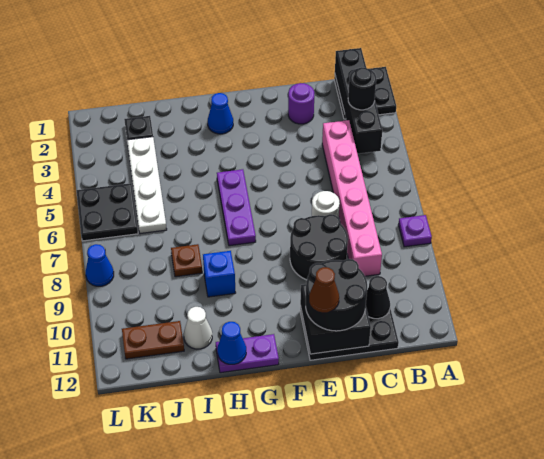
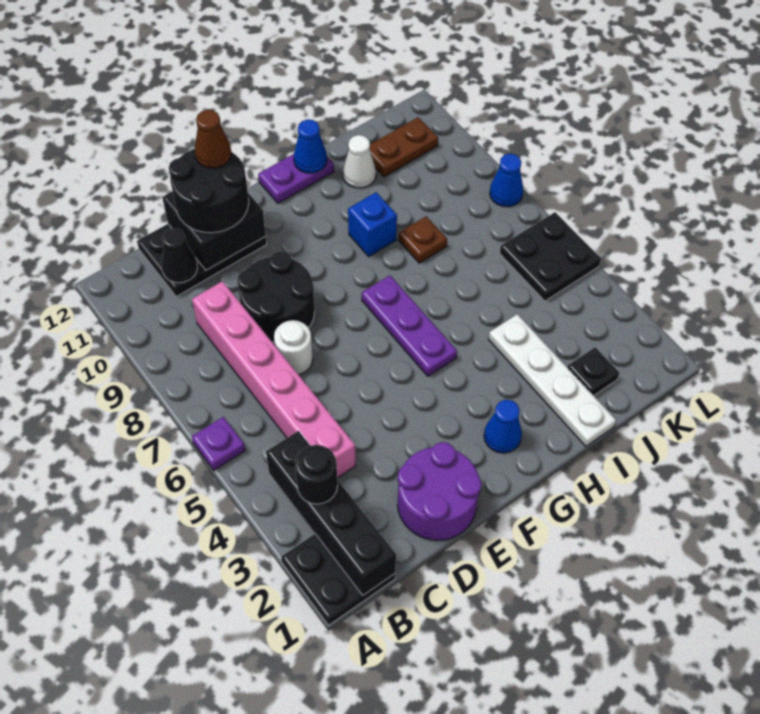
purple 1x1 plate [398,215,432,247] -> purple 1x1 plate moved to [192,417,245,470]
purple 1x1 round brick [288,83,314,124] -> purple 2x2 round brick [398,442,481,540]
white 1x4 plate [127,137,167,234] -> white 1x4 plate moved to [488,314,616,446]

